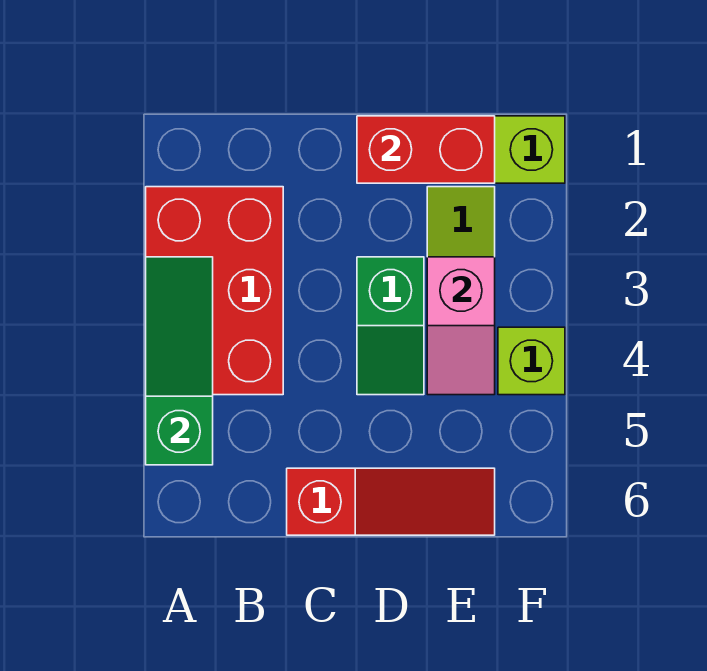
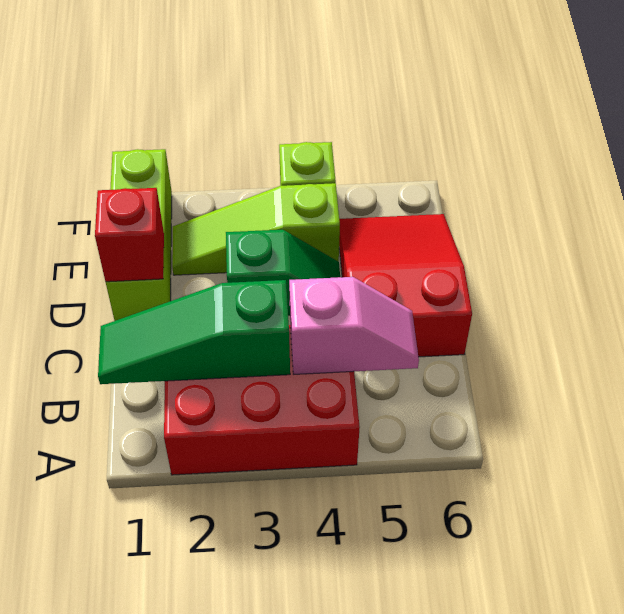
green 1x3 slope [146,257,213,465] -> green 1x3 slope moved to [98,280,290,384]
red 1x3 slope [287,468,495,535] -> red 2x3 slope [339,214,472,357]
red 1x2 brick [357,116,495,183] -> red 1x1 brick [95,188,164,282]
pink 1x2 slope [427,257,495,395] -> pink 1x2 slope moved to [289,277,419,374]

